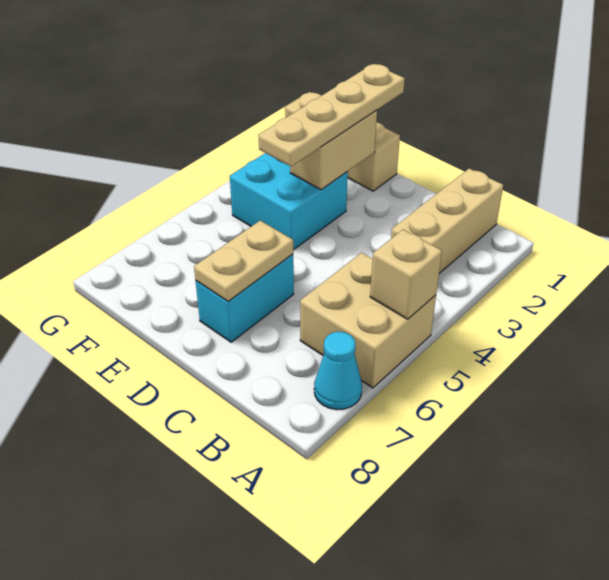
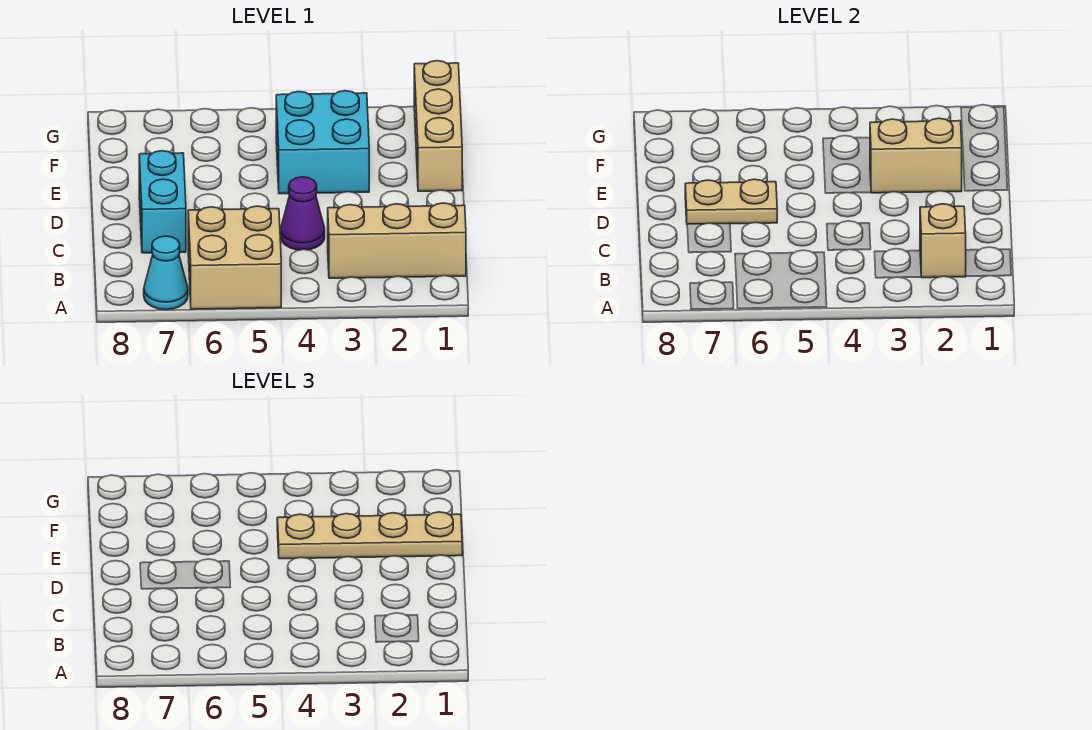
tan 1x1 brick [370,230,442,319] -> tan 1x1 brick moved to [920,204,966,278]
none -> purple 1x1 cone [281,177,325,250]
cyan 1x2 brick [196,254,294,342] -> cyan 1x2 brick turned to [139,151,186,253]

